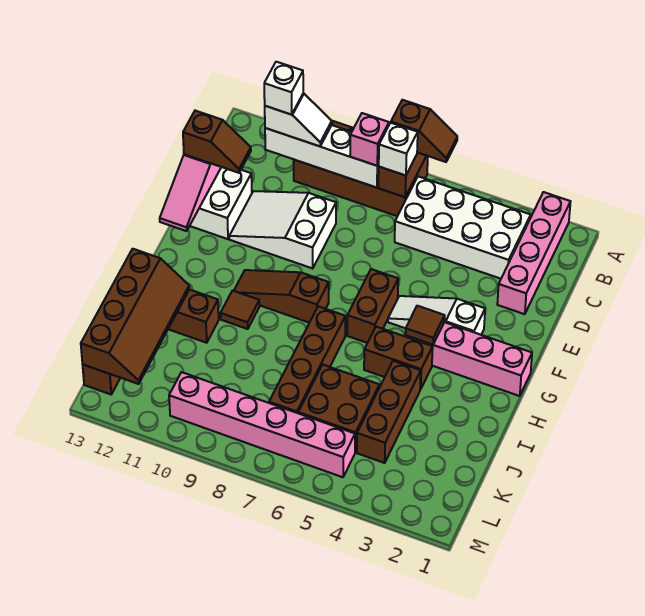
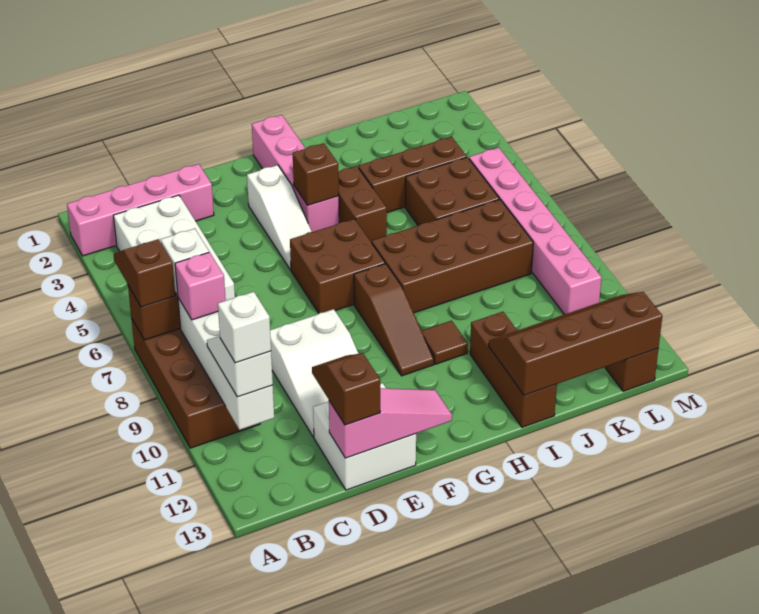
brown 1x2 brick [347,269,398,343] -> brown 2x2 brick [290,219,385,313]
brown 1x1 tile [405,306,445,345] -> brown 1x1 brick [293,143,339,205]
brown 1x4 brick [269,306,345,413] -> brown 2x4 brick [372,199,533,313]

